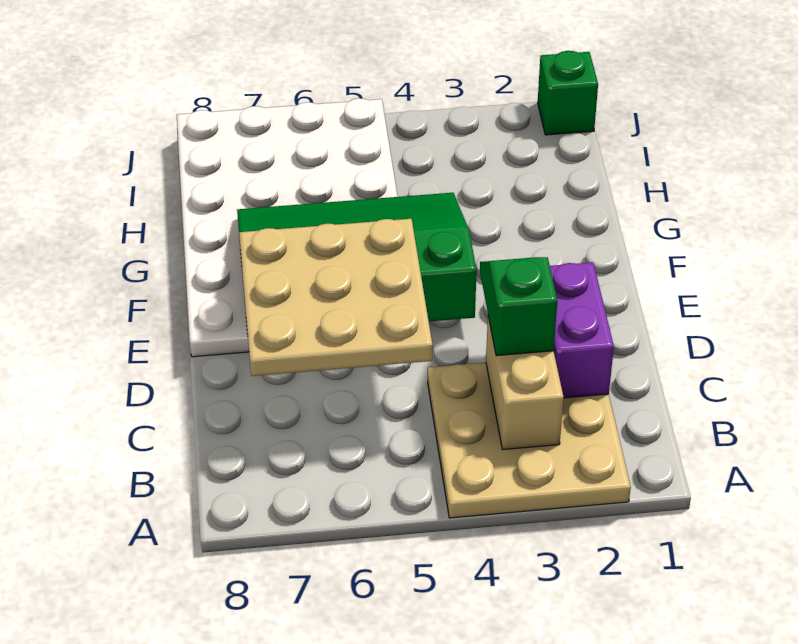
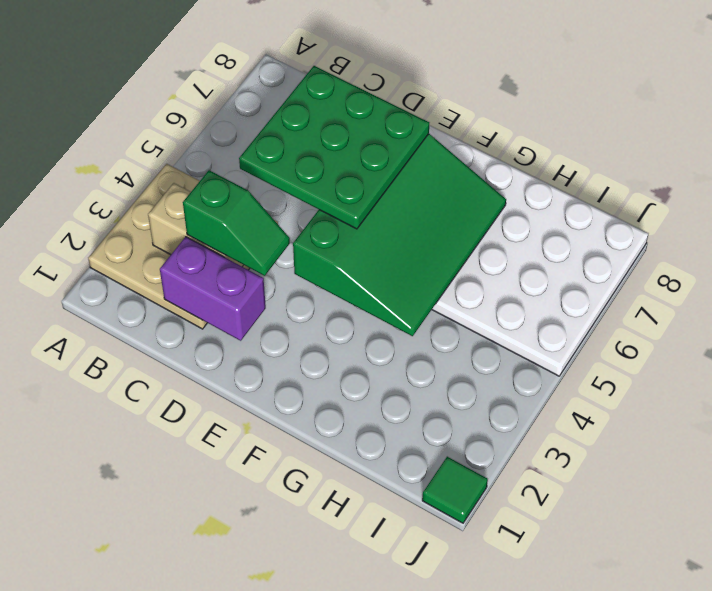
tan 3x3 plate [239,219,432,376] -> green 3x3 plate [239,66,429,229]
green 1x1 brick [538,51,598,135] -> green 1x1 tile [422,457,488,523]

